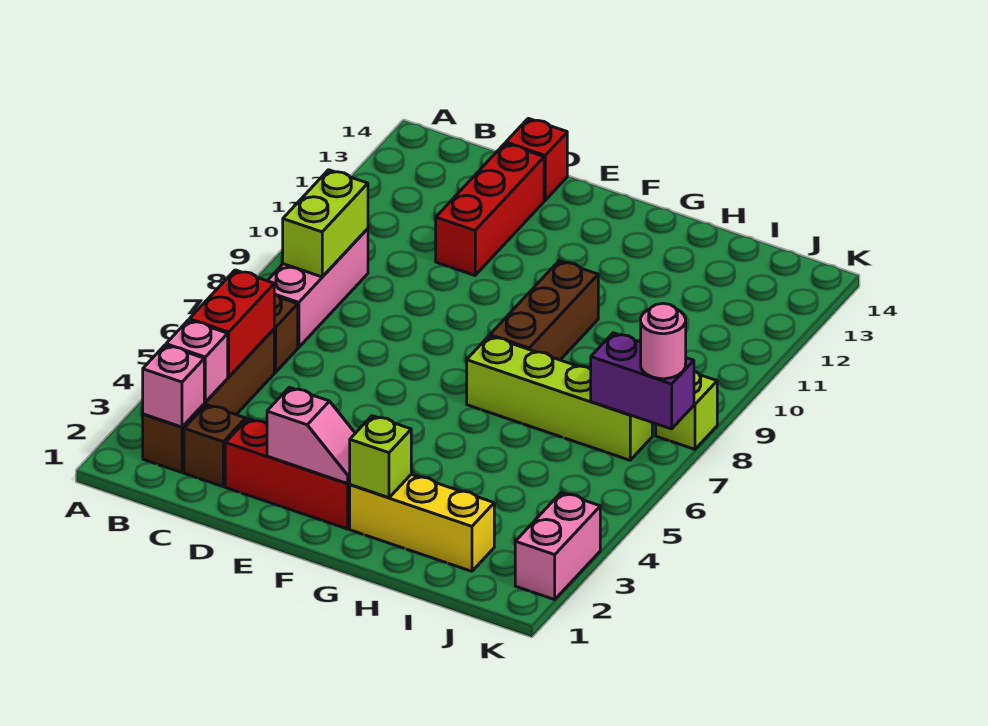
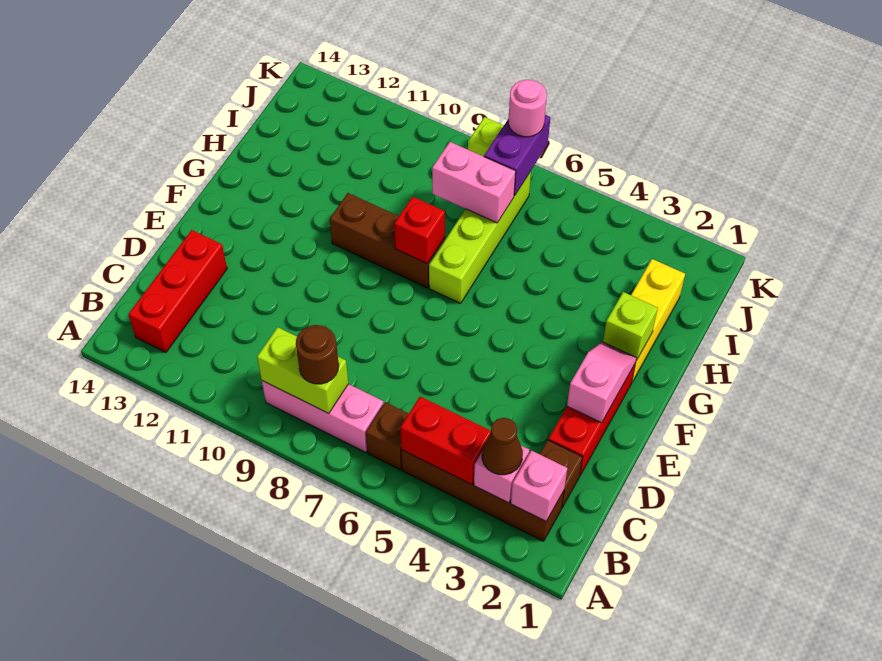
none -> brown 1x1 cone [482,418,523,475]
none -> brown 1x1 round brick [296,325,339,384]
red 1x3 brick [436,143,544,275] -> red 1x3 brick turned to [128,230,227,352]
red 1x1 brick [506,118,567,200] -> red 1x1 brick moved to [394,197,445,263]
pink 1x2 brick [515,493,600,600] -> pink 1x2 brick moved to [432,142,516,223]

